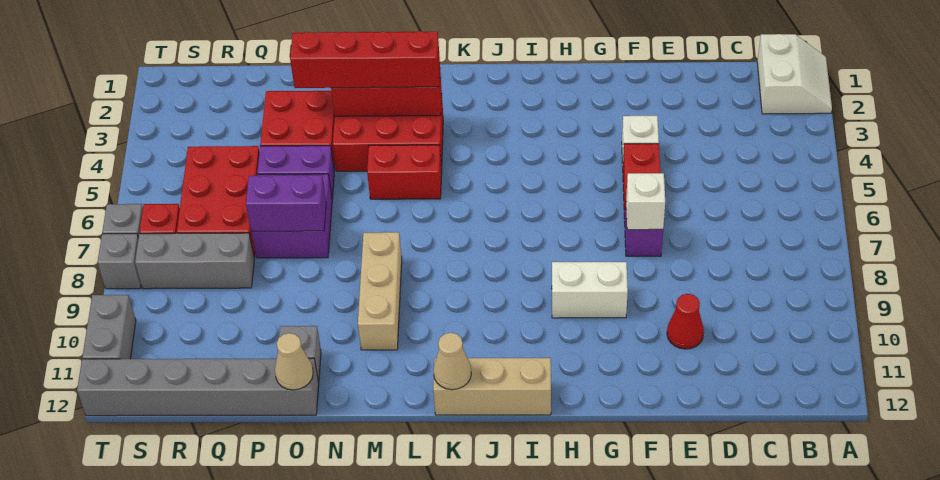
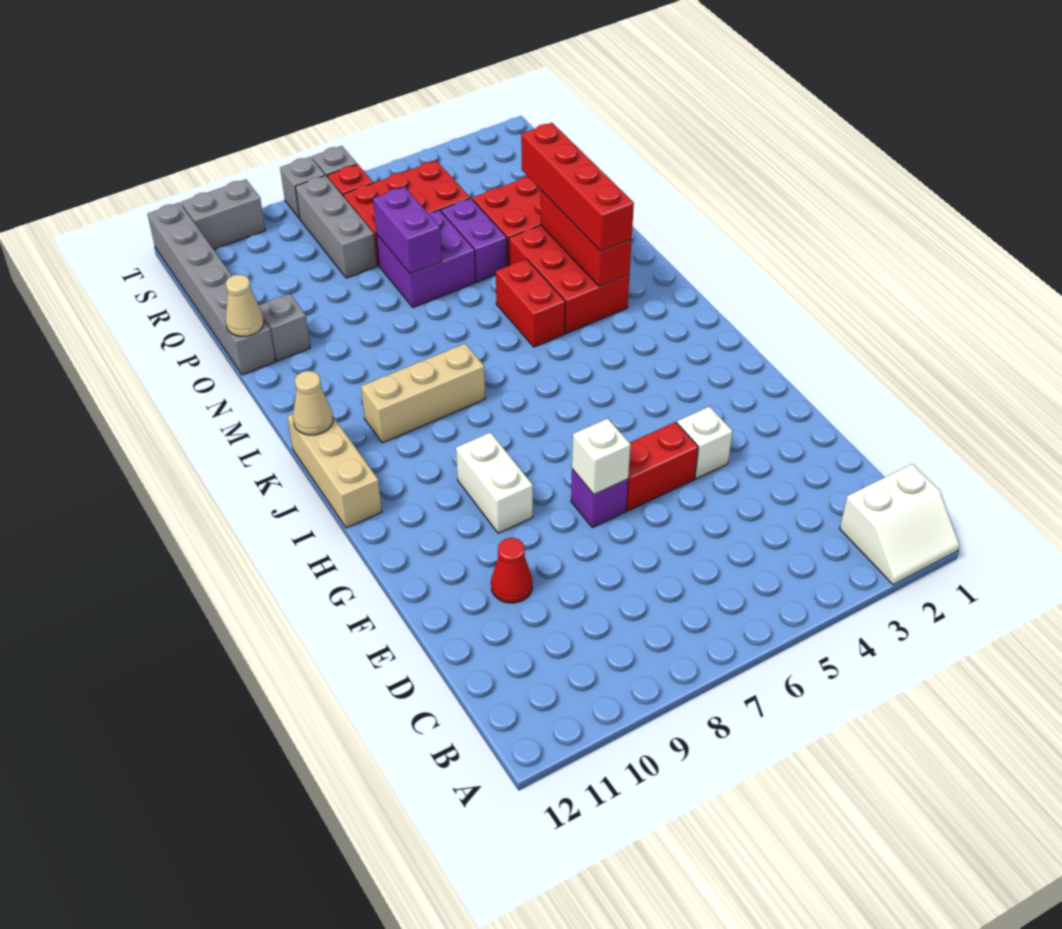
tan 1x3 brick [358,232,402,350] -> tan 1x3 brick moved to [361,343,485,443]

